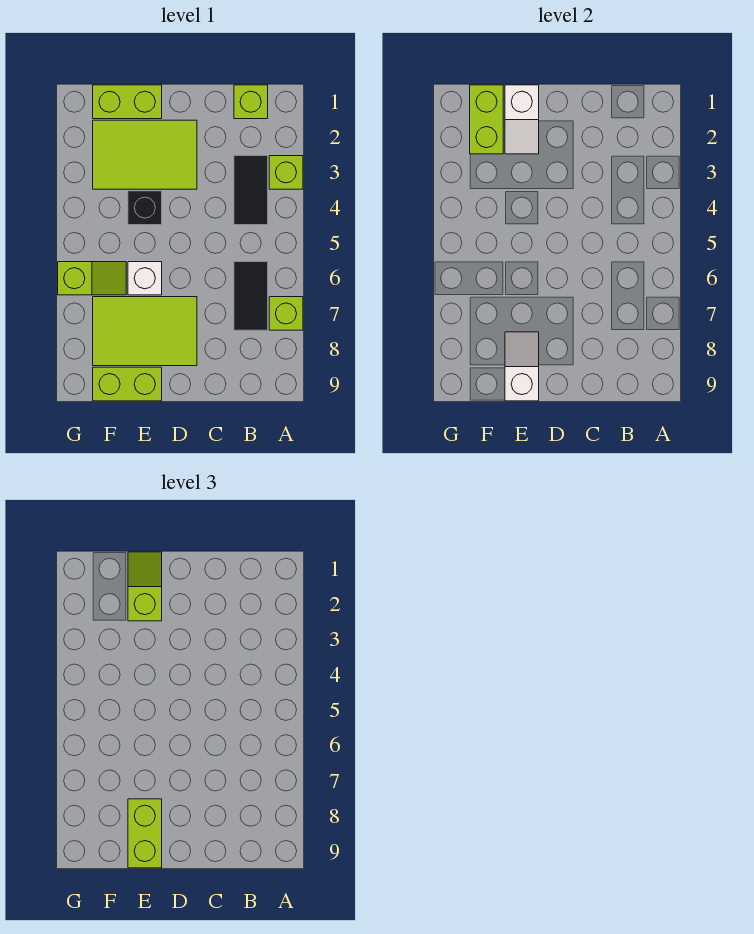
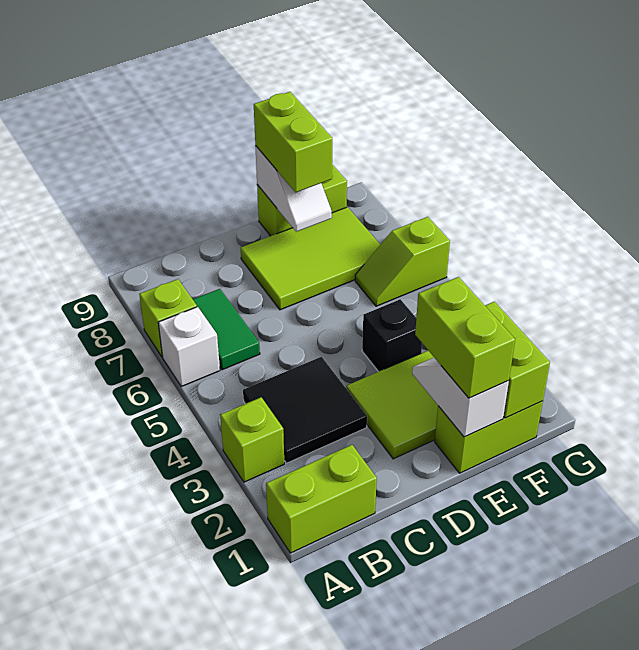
lime 1x1 brick [234,85,268,119] -> lime 1x2 brick [266,445,377,553]
black 1x2 tile [234,156,268,225] -> black 2x2 tile [243,357,367,463]
black 1x2 tile [234,262,268,330] -> green 1x2 tile [193,289,260,370]
lime 1x2 slope [128,552,162,621] -> lime 1x2 brick [415,277,515,398]
white 1x1 brick [128,262,162,295] -> white 1x1 brick moved to [158,307,220,387]

